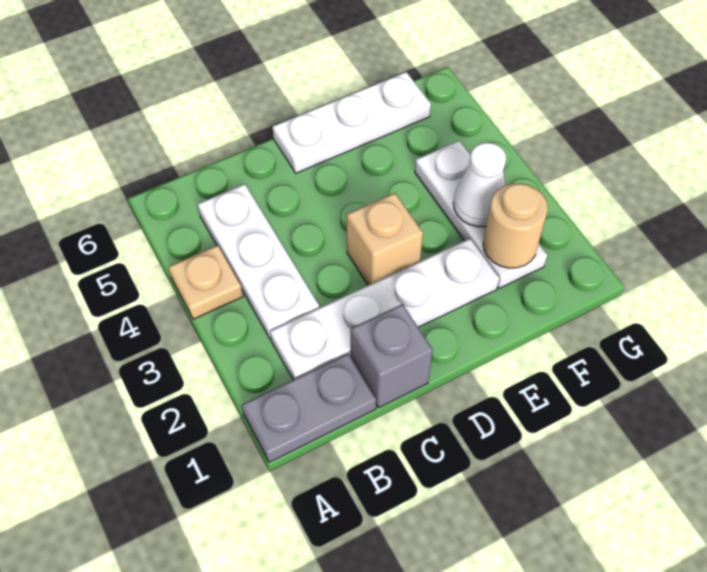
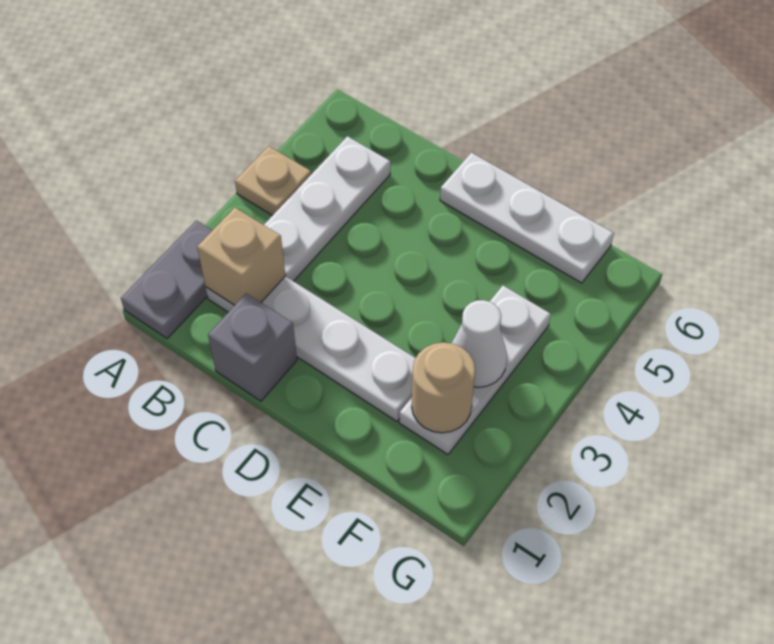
grey 1x2 plate [242,354,376,463] -> grey 1x2 plate turned to [121,220,213,339]
tan 1x1 brick [347,193,423,285] -> tan 1x1 brick moved to [197,208,285,305]

